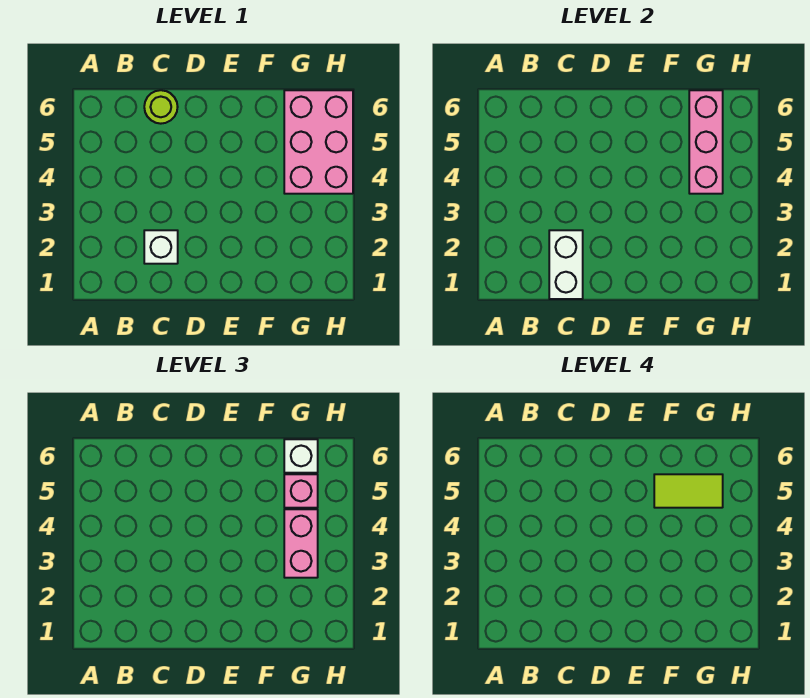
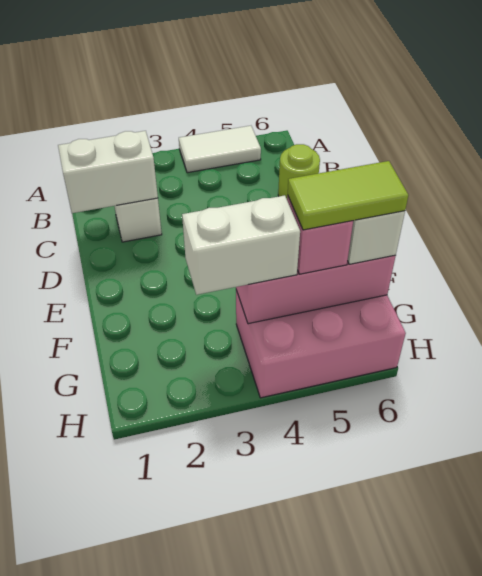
none -> white 1x2 tile [179,126,261,173]
lime 1x2 tile [654,474,723,508] -> lime 1x2 tile turned to [288,161,408,230]
pink 1x2 brick [284,509,318,578] -> white 1x2 brick [182,195,300,295]

